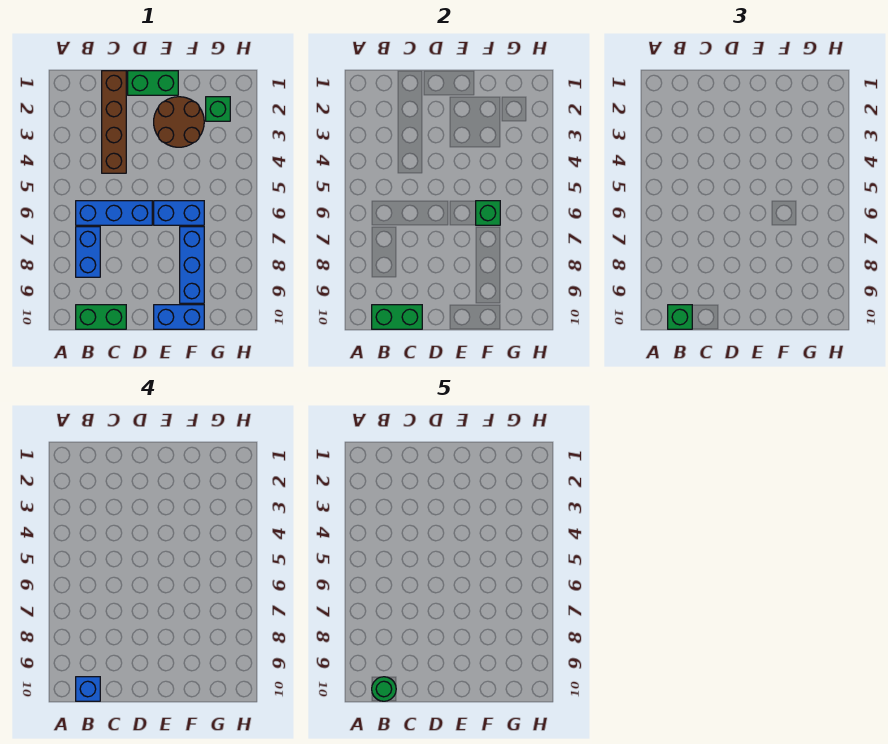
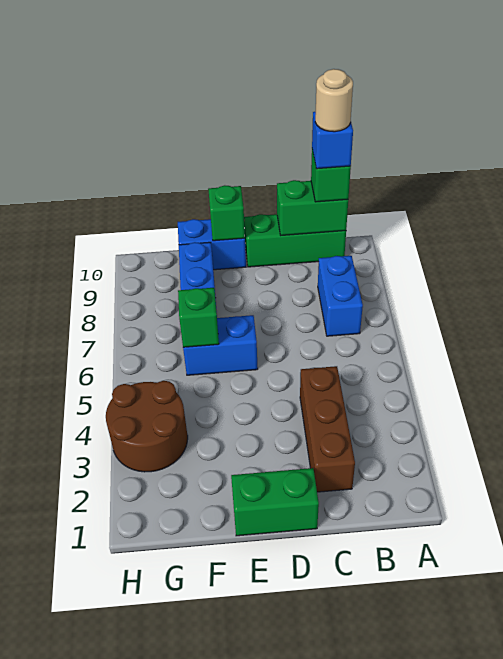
blue 1x3 brick [76,201,152,225] -> none
green 1x2 brick [76,305,126,329] -> green 1x3 brick [244,214,346,267]
green 1x1 round brick [372,677,396,701] -> tan 1x1 round brick [315,69,353,132]
brown 1x4 brick [102,71,126,173] -> brown 1x3 brick [300,366,355,492]
brown 2x2 round brick [154,97,204,147] -> brown 2x2 round brick moved to [106,381,188,472]
green 1x1 brick [206,97,230,121] -> green 1x1 brick moved to [208,185,245,241]

